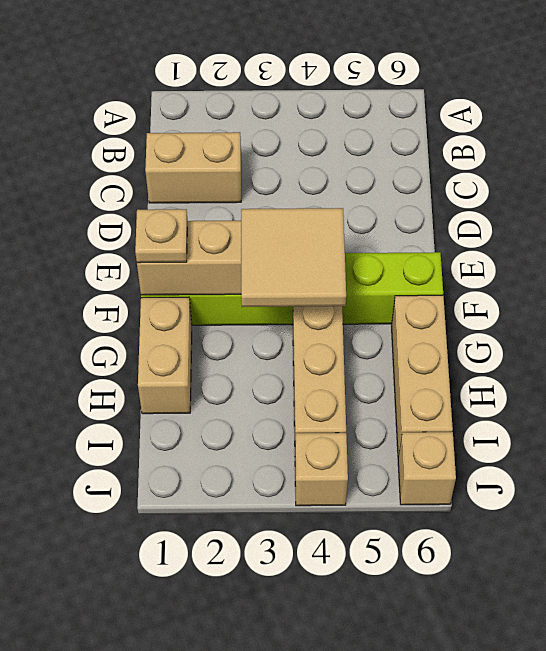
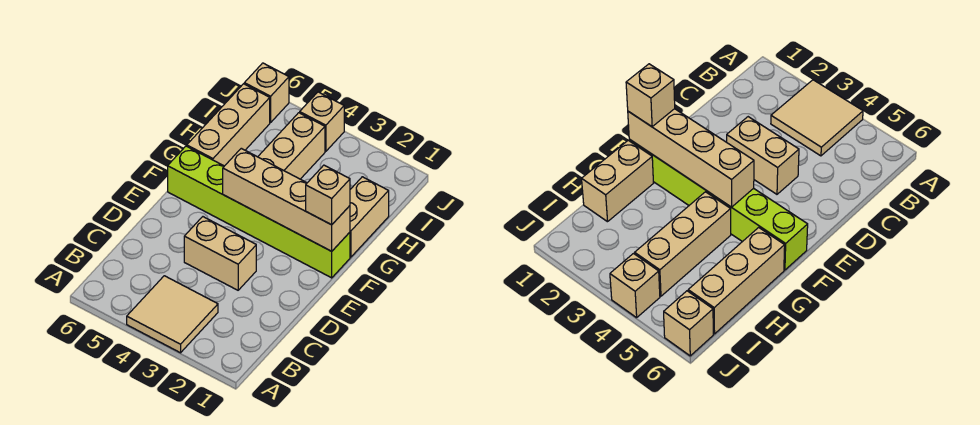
tan 1x2 brick [145,132,241,203] -> tan 1x2 brick moved to [184,217,256,290]
tan 1x1 plate [135,209,187,263] -> tan 1x1 brick [306,165,350,225]
tan 2x2 tile [241,208,346,307] -> tan 2x2 tile moved to [127,276,218,353]

